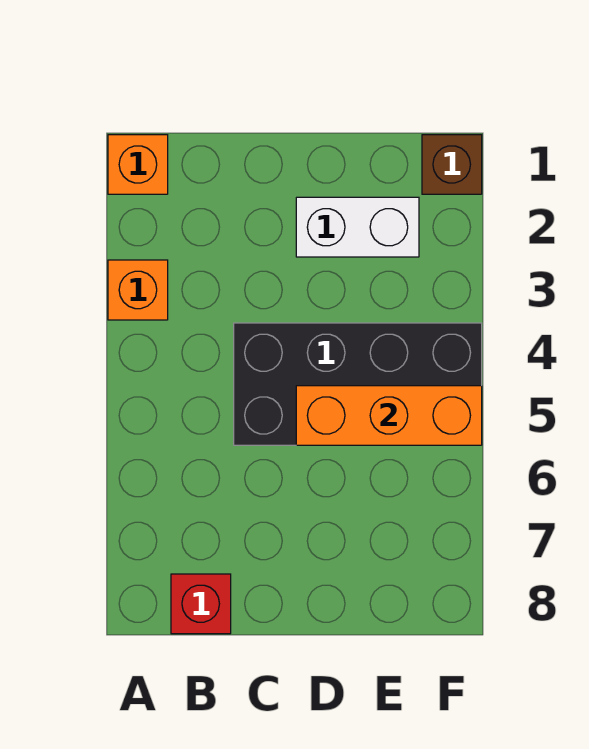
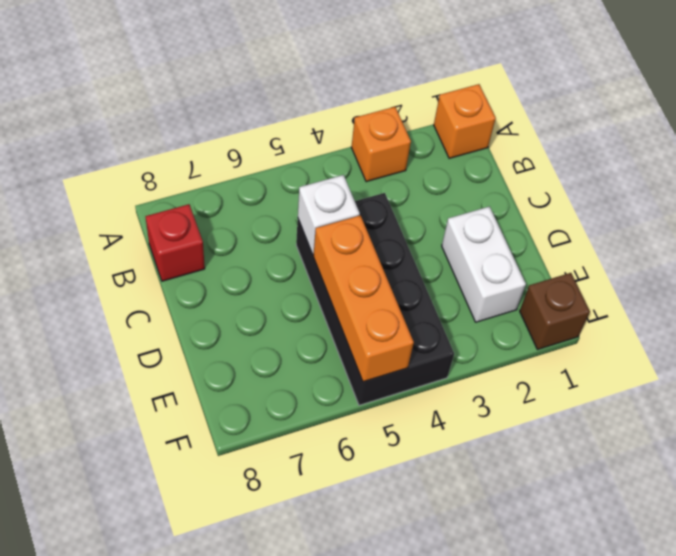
none -> white 1x1 brick [298,175,360,255]

